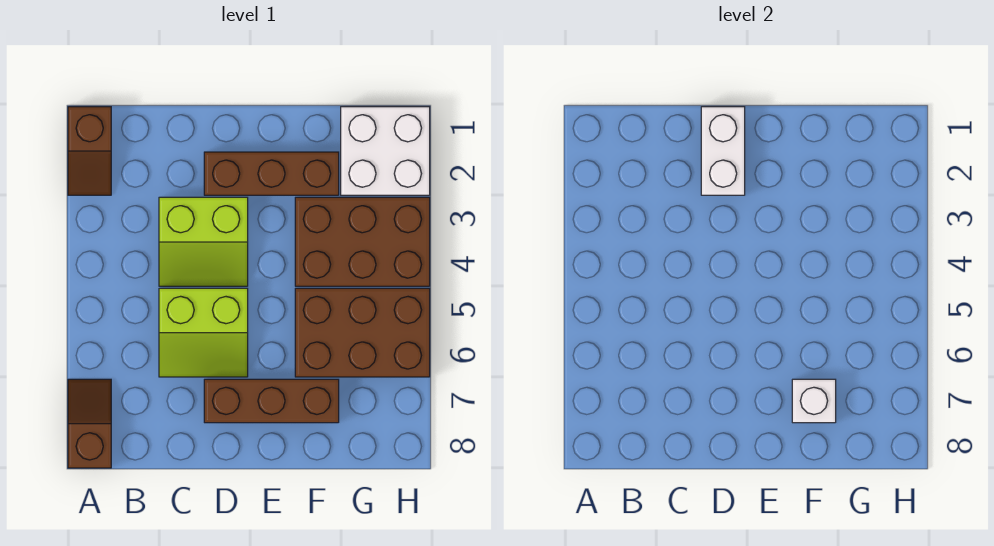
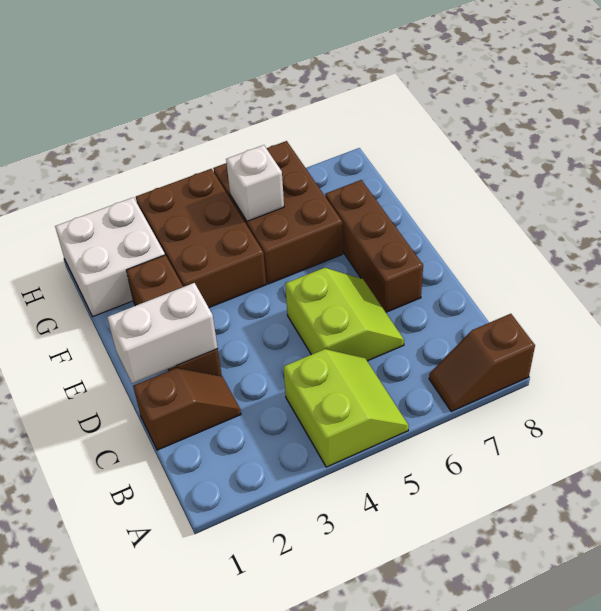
brown 1x2 slope [68,107,111,195] -> brown 1x2 slope moved to [133,368,241,450]
lime 2x2 slope [159,197,248,286] -> lime 2x2 slope moved to [284,349,409,467]
white 1x1 brick [792,379,836,423] -> white 1x1 brick moved to [226,145,284,221]

